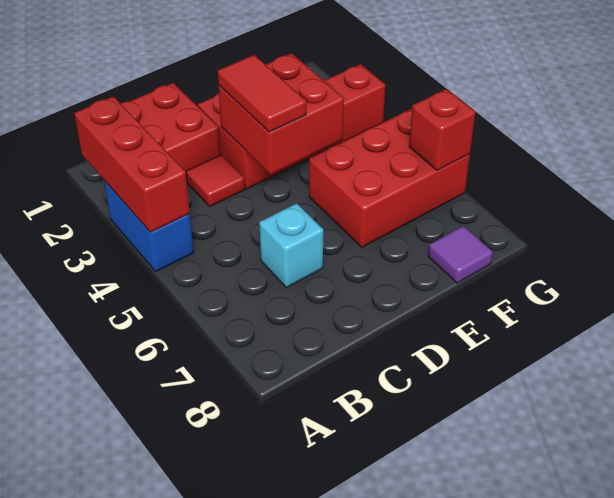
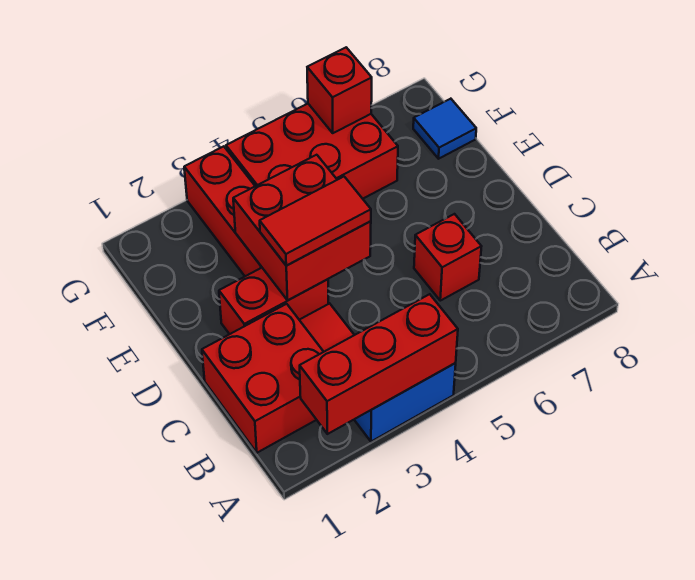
cyan 1x1 brick [259,203,323,288] -> red 1x1 brick [414,214,482,301]
red 2x3 brick [309,109,470,247] -> red 2x3 brick turned to [226,104,398,199]
purple 1x1 tile [428,226,493,283] -> blue 1x1 tile [413,99,476,159]

